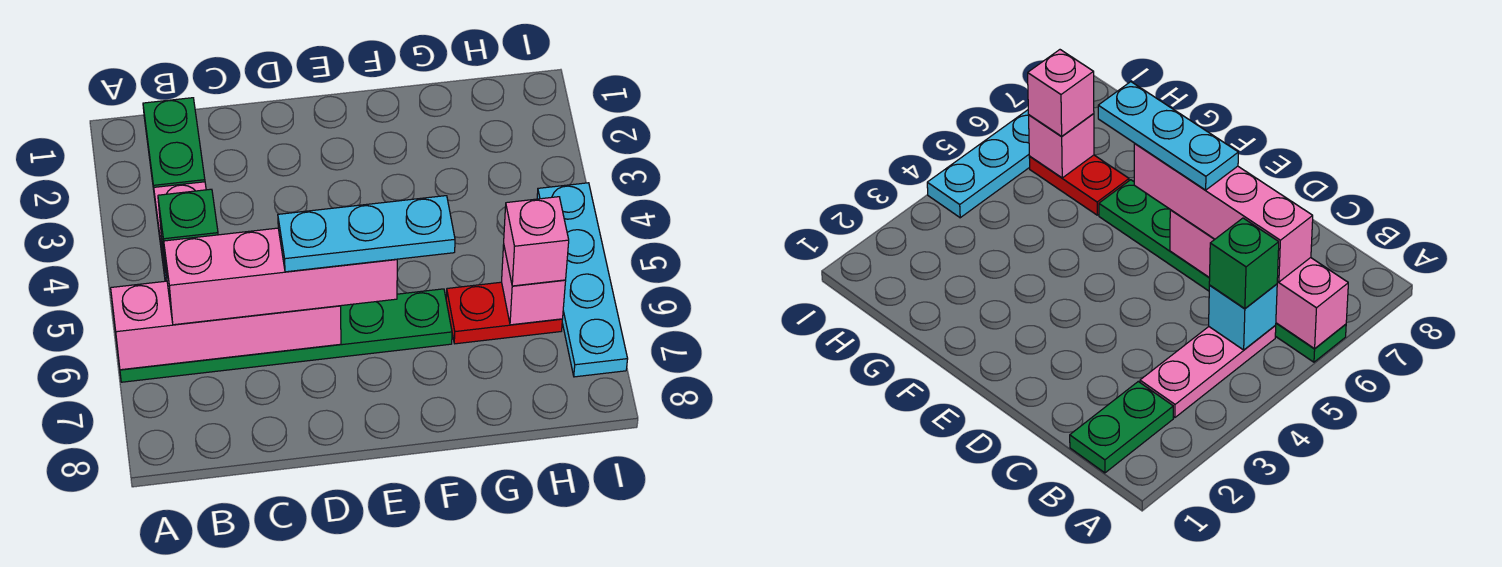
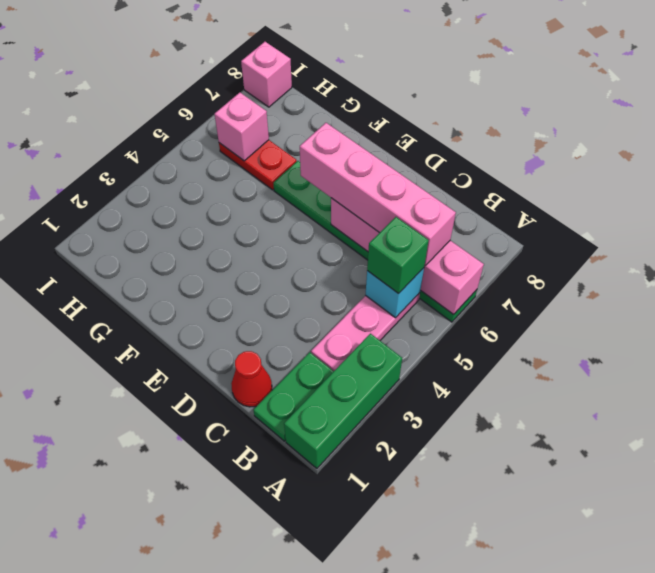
none -> green 1x3 brick [284,334,402,468]
none -> red 1x1 cone [231,351,272,407]
cyan 1x3 plate [278,196,455,272] -> none
pink 1x1 brick [504,197,569,286] -> pink 1x1 brick moved to [241,42,292,107]
cyan 1x4 plate [537,183,628,377] -> none

